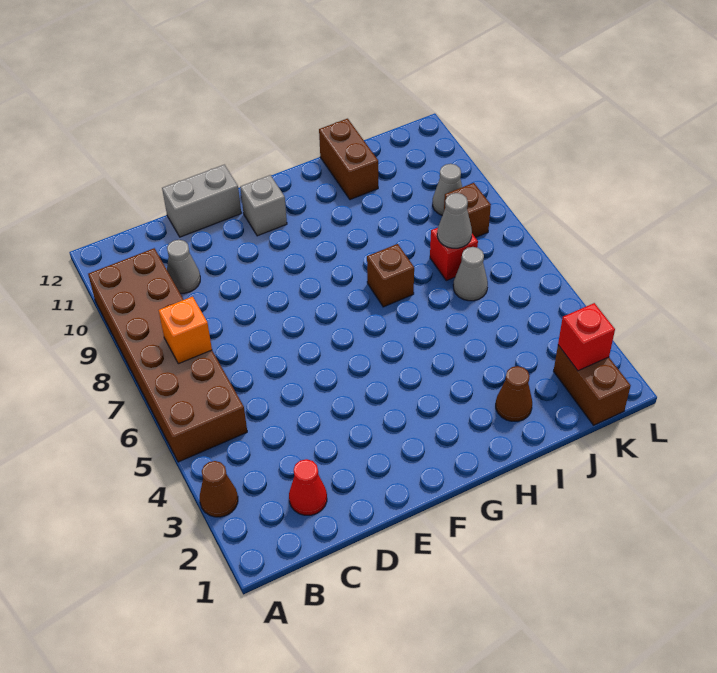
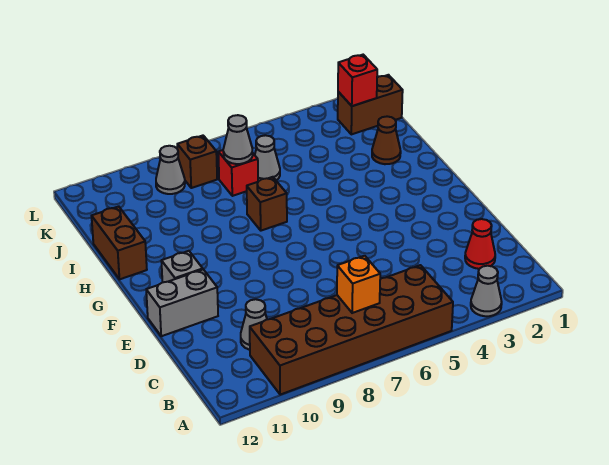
brown 1x1 cone [200,461,238,517] -> grey 1x1 cone [471,266,502,316]
grey 1x2 brick [162,165,241,237] -> grey 1x2 brick turned to [146,269,218,336]
brown 1x2 brick [319,119,378,200] -> brown 1x2 brick turned to [92,206,147,279]

